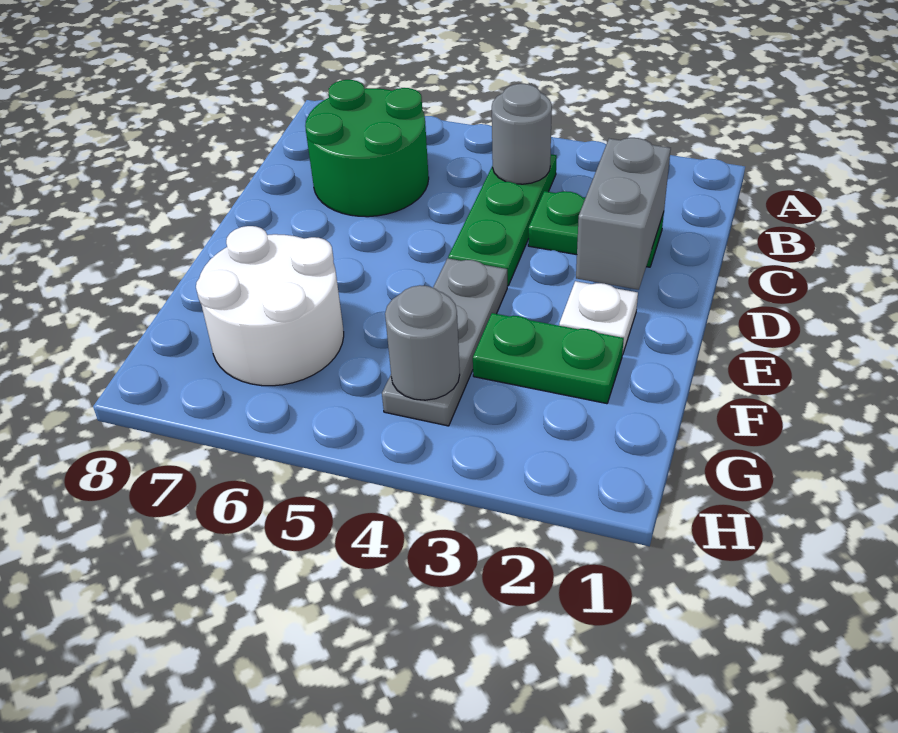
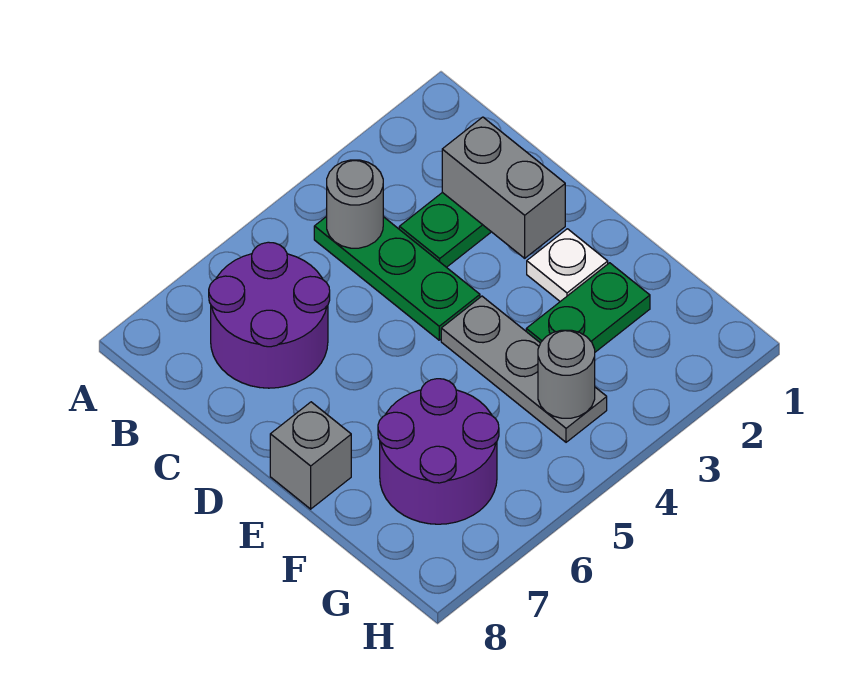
green 2x2 round brick [305,80,429,217] -> purple 2x2 round brick [209,242,330,388]
none -> grey 1x1 brick [270,402,351,509]
white 2x2 round brick [196,226,344,386] -> purple 2x2 round brick [378,379,499,524]

